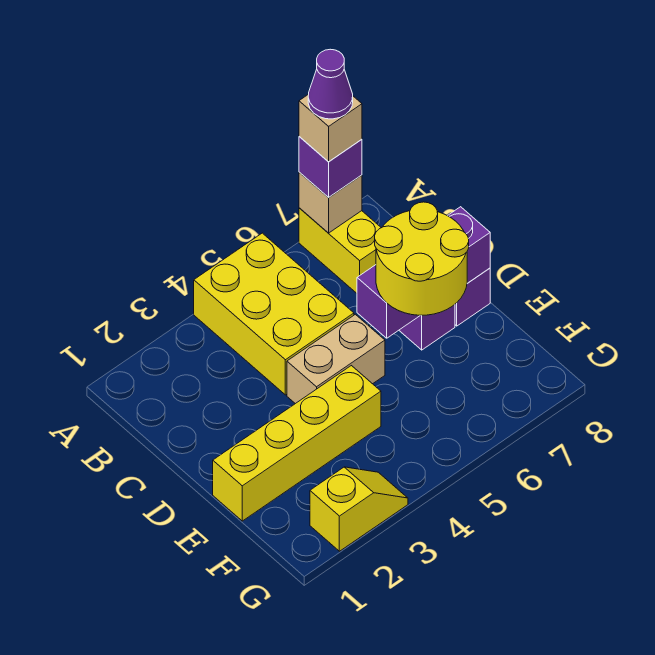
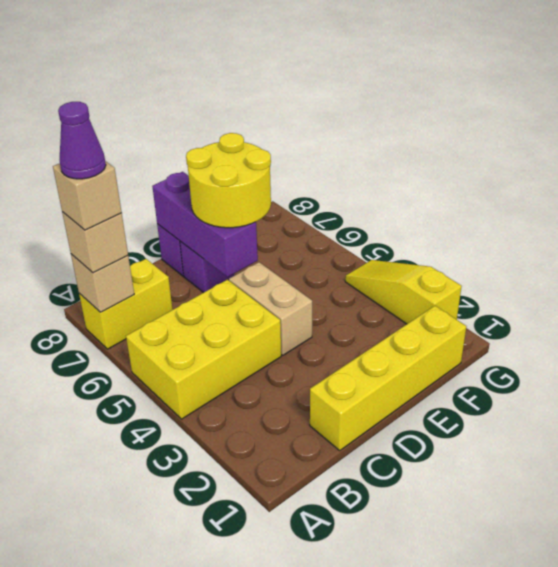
purple 1x1 brick [299,137,362,198] -> tan 1x1 brick [62,212,128,273]
yellow 1x4 brick [213,366,381,521] -> yellow 1x4 brick turned to [310,306,466,450]
yellow 1x2 slope [310,467,408,551] -> yellow 1x3 slope [345,260,462,324]

